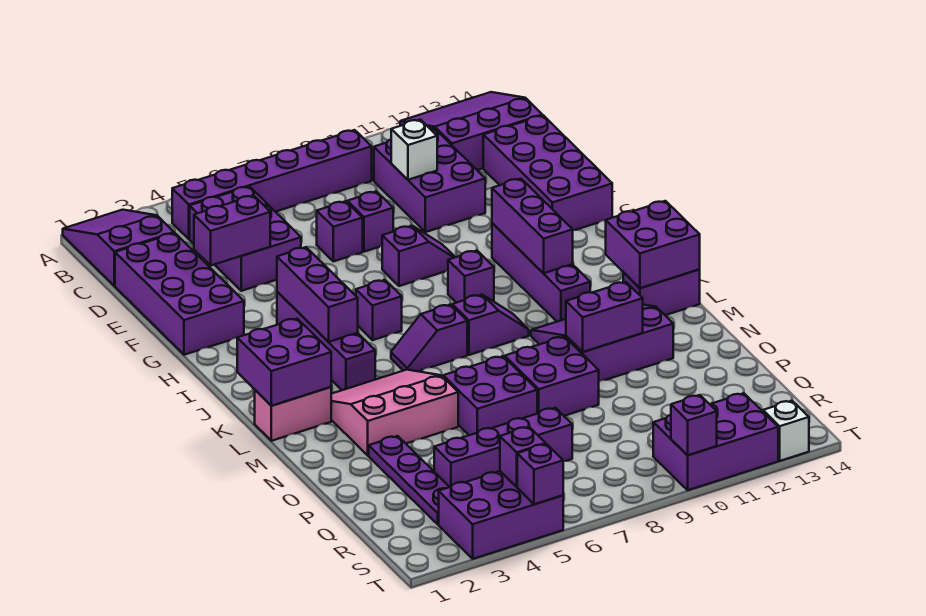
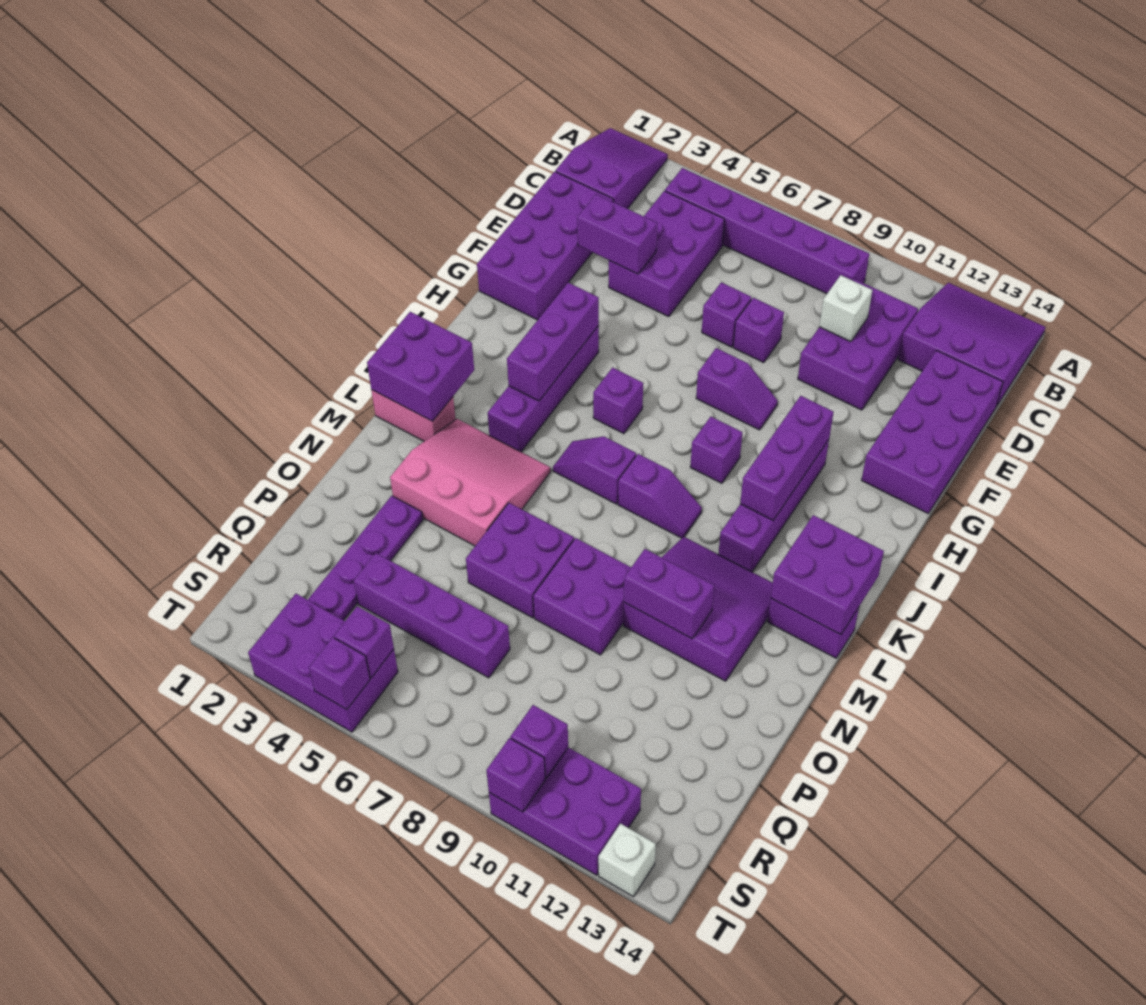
none -> purple 1x1 brick [510,705,568,778]

